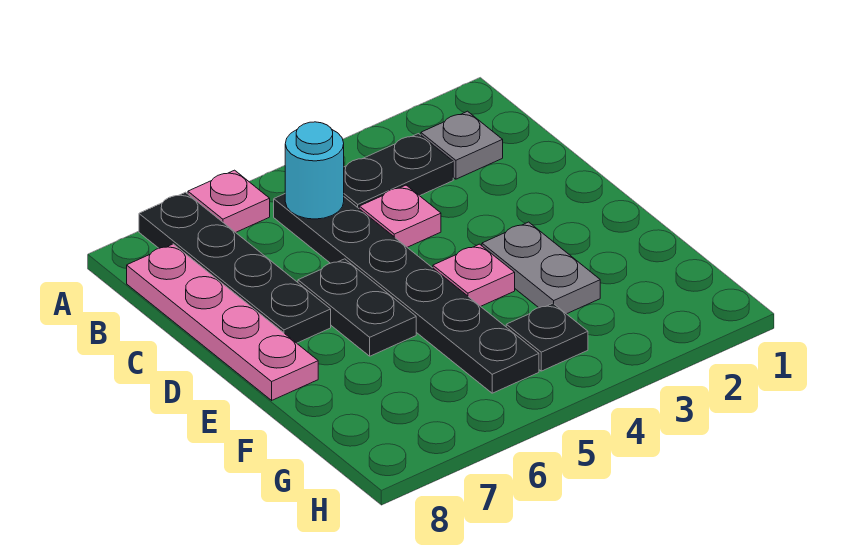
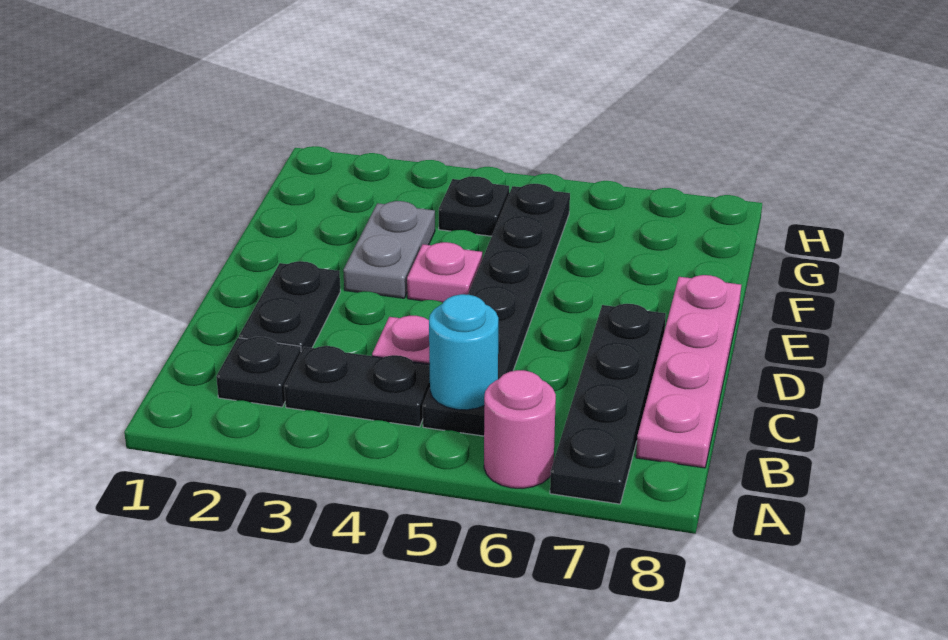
pink 1x1 plate [188,170,270,232] -> pink 1x1 round brick [484,370,556,489]
grey 1x1 plate [421,111,503,179] -> black 1x1 plate [216,337,301,407]
black 1x2 plate [298,259,416,356] -> black 1x2 plate moved to [239,261,340,352]

